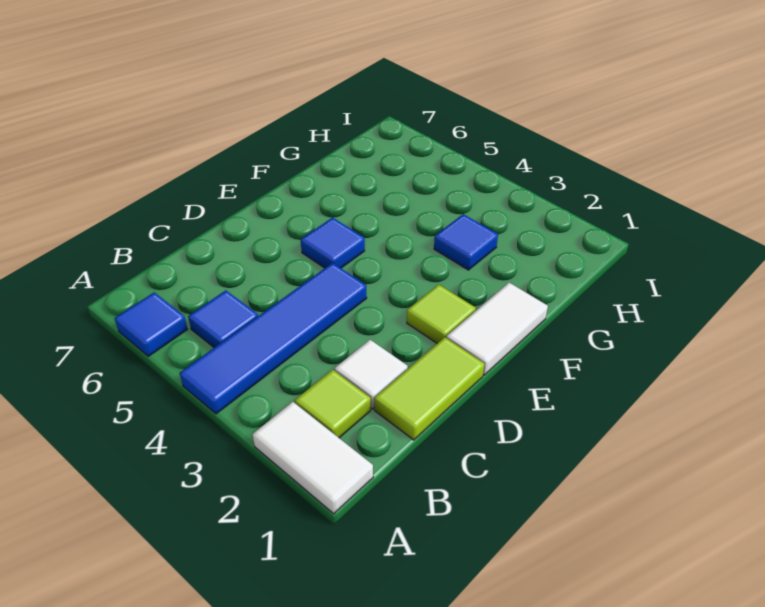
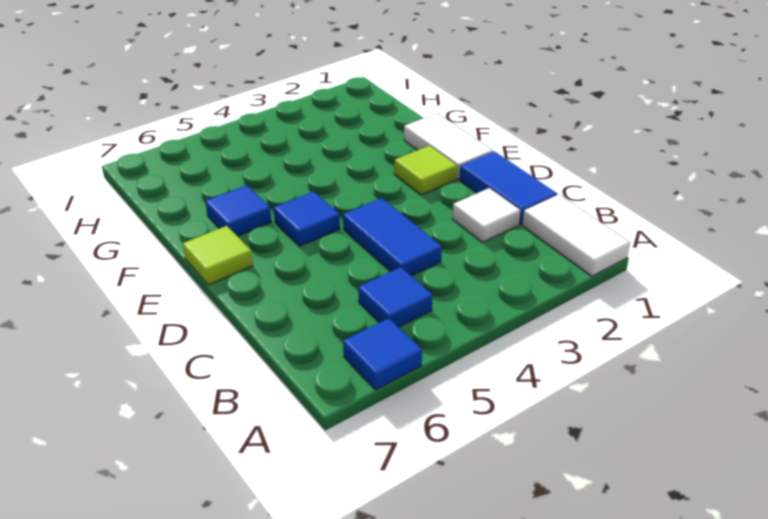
white 1x2 tile [253,402,373,514] -> white 1x2 tile turned to [522,195,630,276]
blue 1x4 tile [180,263,367,414] -> blue 1x2 tile [343,198,442,276]
lime 1x1 tile [295,370,371,438] -> lime 1x1 tile moved to [183,226,253,285]
lime 1x2 tile [374,337,484,440] -> blue 1x2 tile [460,151,557,224]
blue 1x1 tile [434,214,498,270] -> blue 1x1 tile moved to [205,185,271,236]

